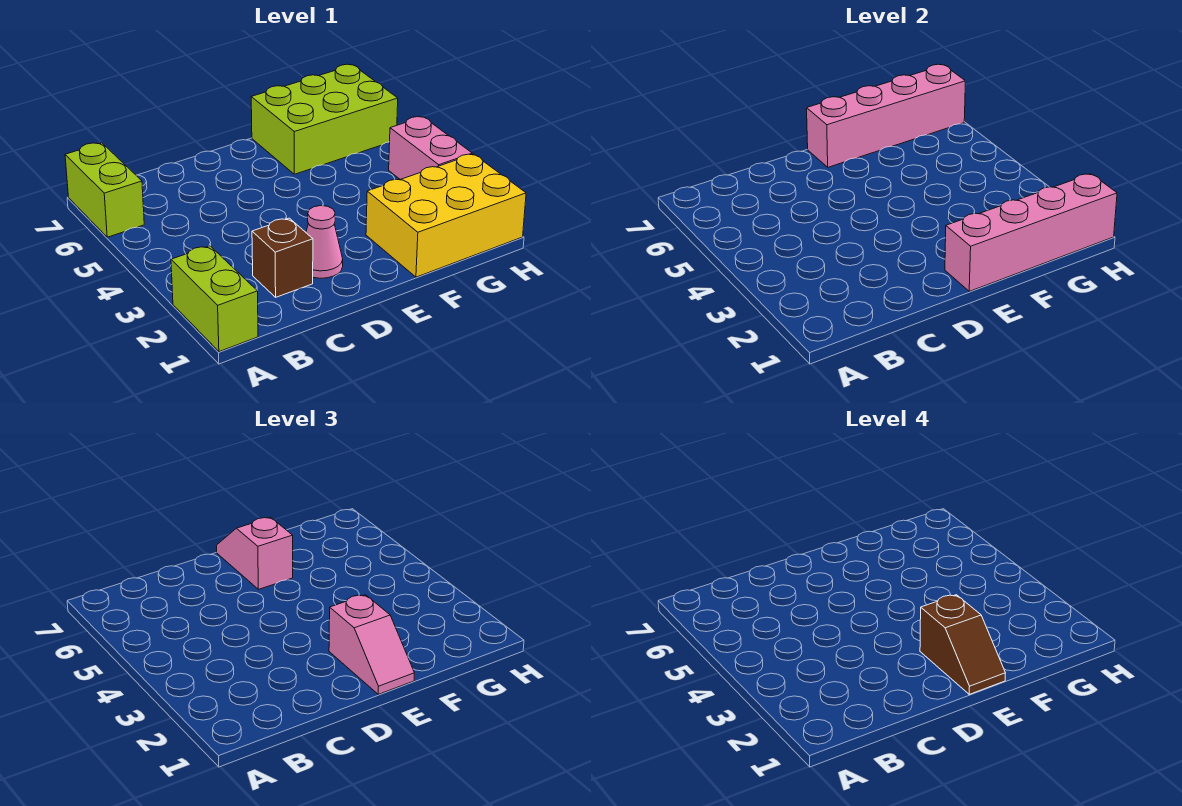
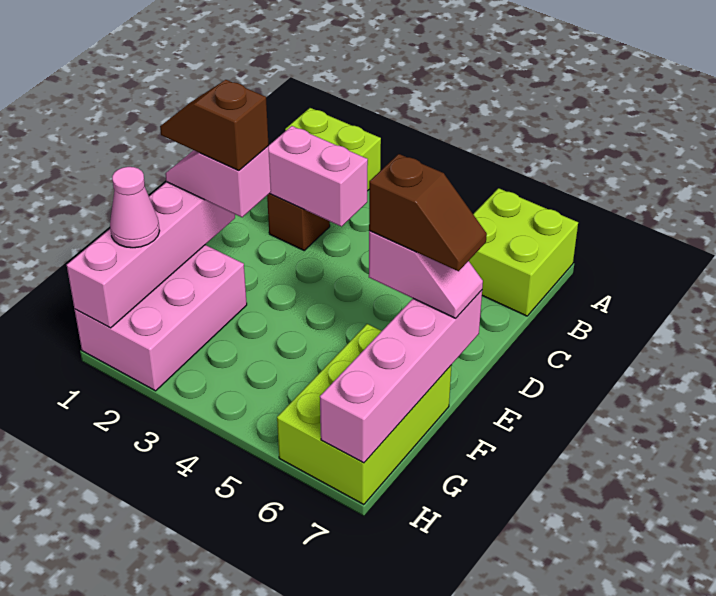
lime 1x2 brick [65,143,144,237] -> lime 2x2 brick [469,188,578,316]
pink 1x1 cone [306,206,343,278] -> pink 1x1 cone moved to [110,167,159,248]
none -> brown 1x2 slope [369,154,487,271]
yellow 2x3 brick [366,154,526,277] -> pink 2x3 brick [74,245,247,391]
pink 1x2 brick [389,117,472,179] -> pink 1x2 brick moved to [269,126,368,227]

